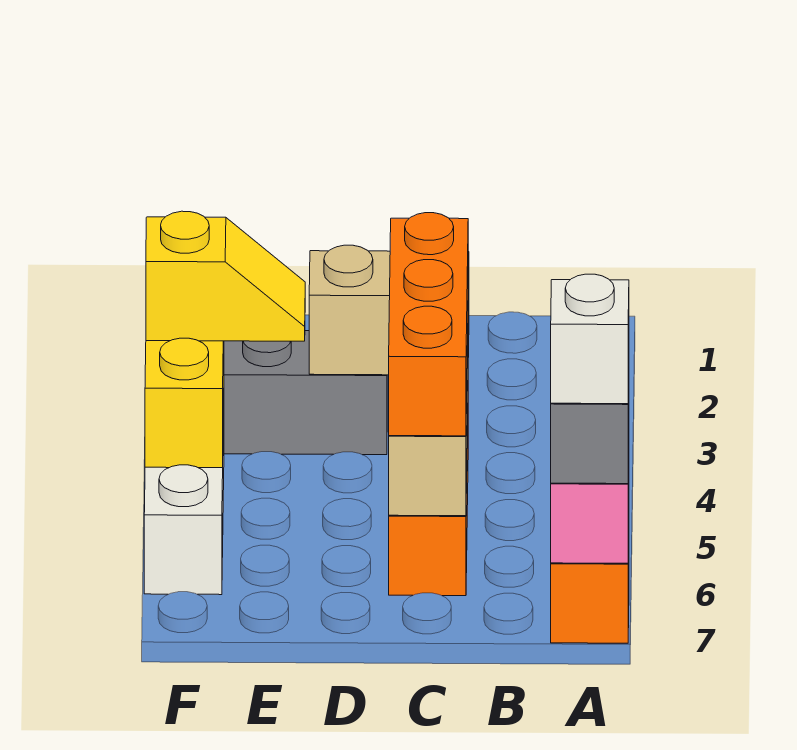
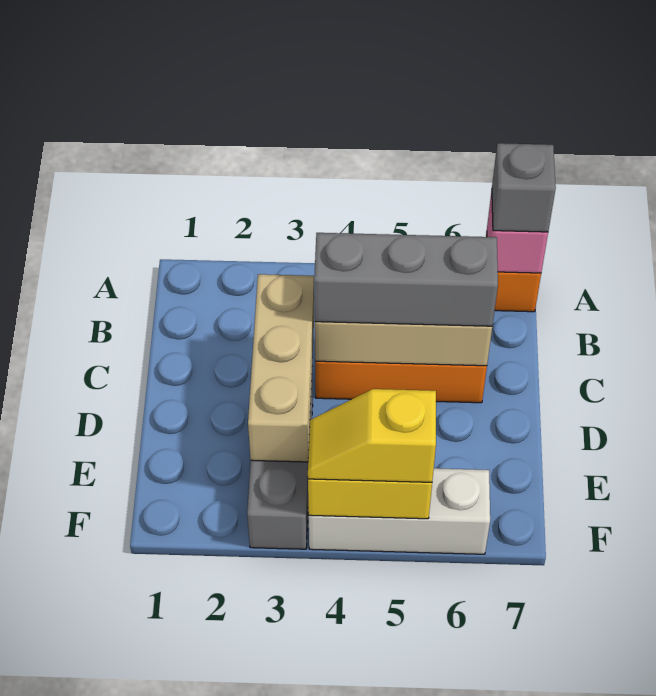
white 1x1 brick [551,274,629,404] -> none
tan 1x2 brick [309,245,469,375] -> tan 1x3 brick [248,274,314,462]
orange 1x3 brick [389,213,468,436] -> grey 1x3 brick [314,233,498,326]
yellow 1x2 slope [146,211,305,341] -> yellow 1x2 slope turned to [308,389,436,482]

